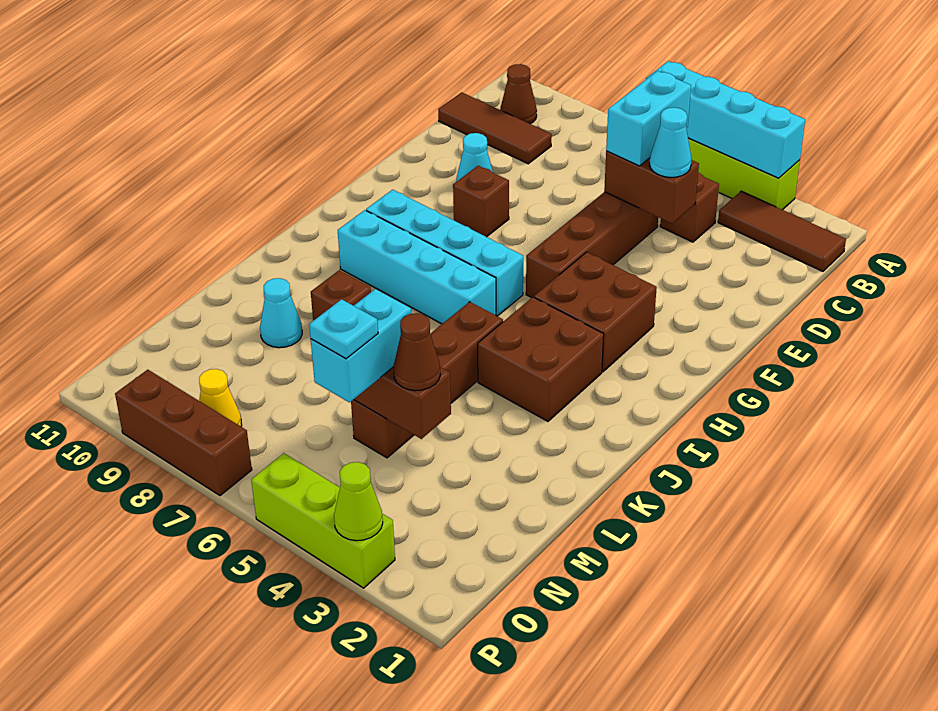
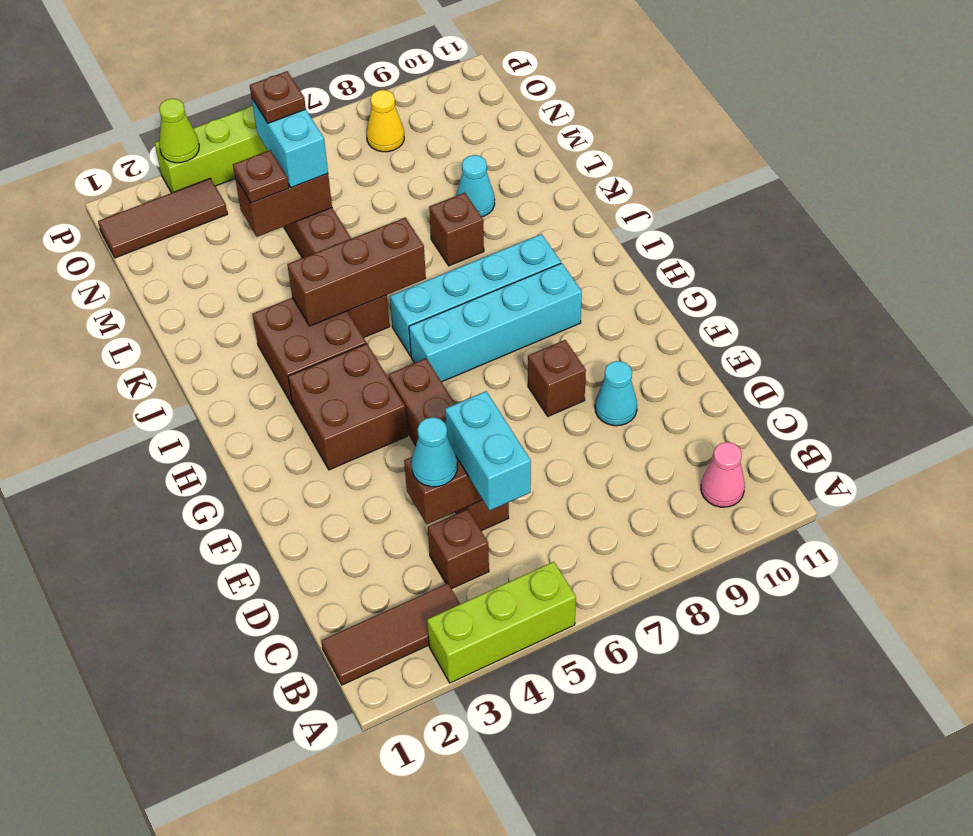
cyan 1x4 brick [646,61,805,178] -> none
brown 1x1 cone [500,64,537,124] -> pink 1x1 cone [701,442,745,507]
brown 1x3 tile [438,92,552,164] -> brown 1x3 tile moved to [98,178,227,258]
brown 1x1 cone [393,313,440,391] -> brown 1x1 plate [233,150,289,203]
cyan 1x1 plate [309,299,378,359] -> brown 1x1 plate [250,71,306,123]
brown 1x3 brick [115,370,252,496] -> brown 1x3 brick moved to [287,218,426,326]

